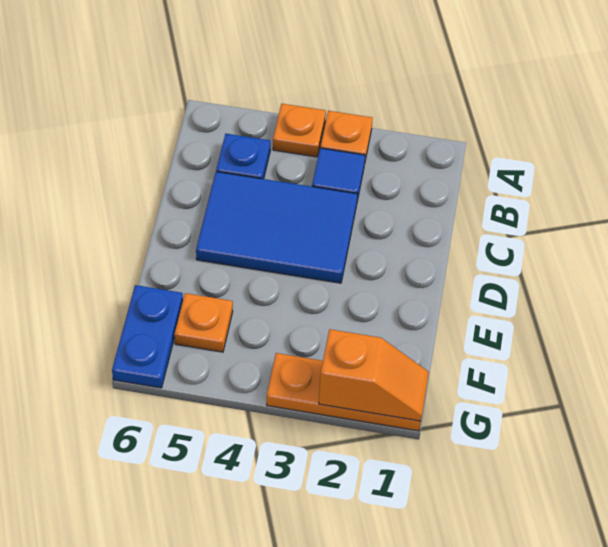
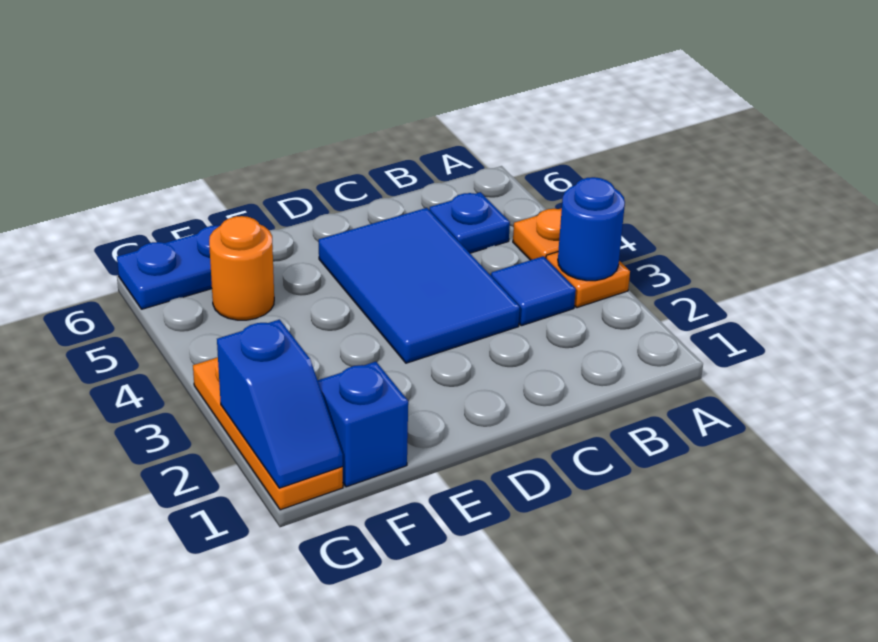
none -> blue 1x1 round brick [558,177,625,281]
none -> blue 1x1 brick [318,362,408,487]
orange 1x1 plate [175,293,233,352] -> orange 1x1 round brick [209,216,274,320]
orange 1x2 slope [319,329,429,421] -> blue 1x2 slope [217,320,343,488]

